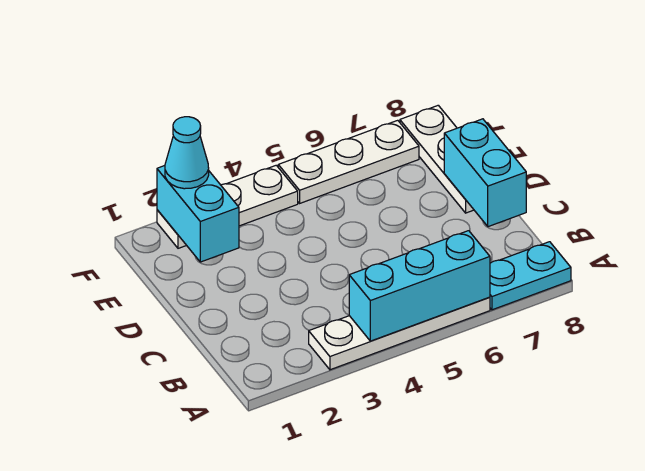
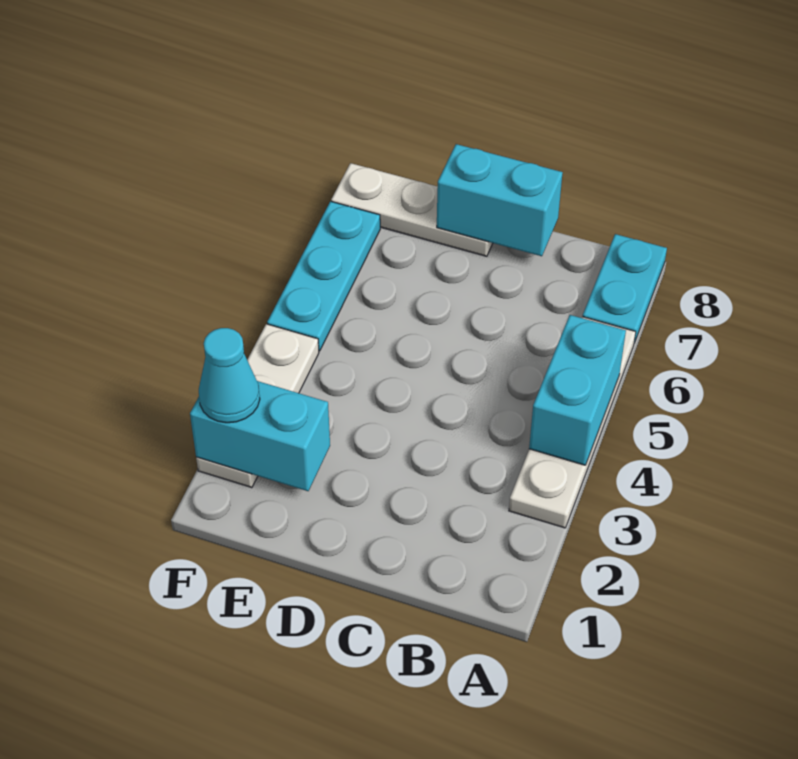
cyan 1x3 brick [349,231,490,341] -> cyan 1x2 brick [529,315,626,465]
white 1x3 plate [278,120,419,203] -> cyan 1x3 plate [267,201,380,351]

